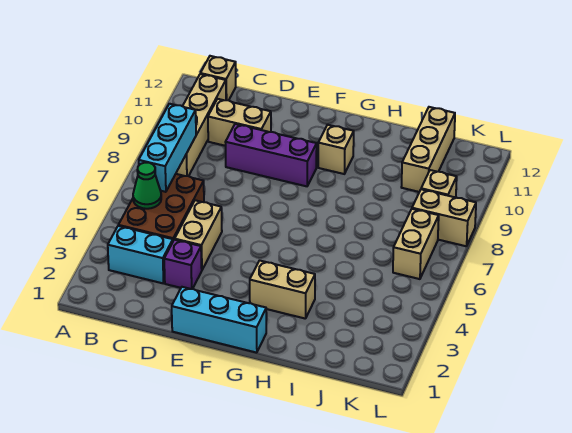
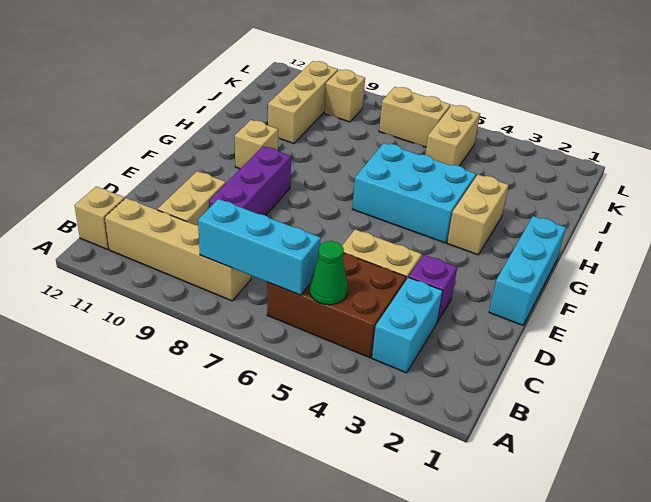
none -> cyan 2x3 brick [352,143,476,243]
tan 1x3 brick [401,107,455,192] -> tan 1x3 brick turned to [268,61,338,144]
tan 1x2 brick [412,189,476,246] -> tan 1x2 brick moved to [425,105,480,166]

